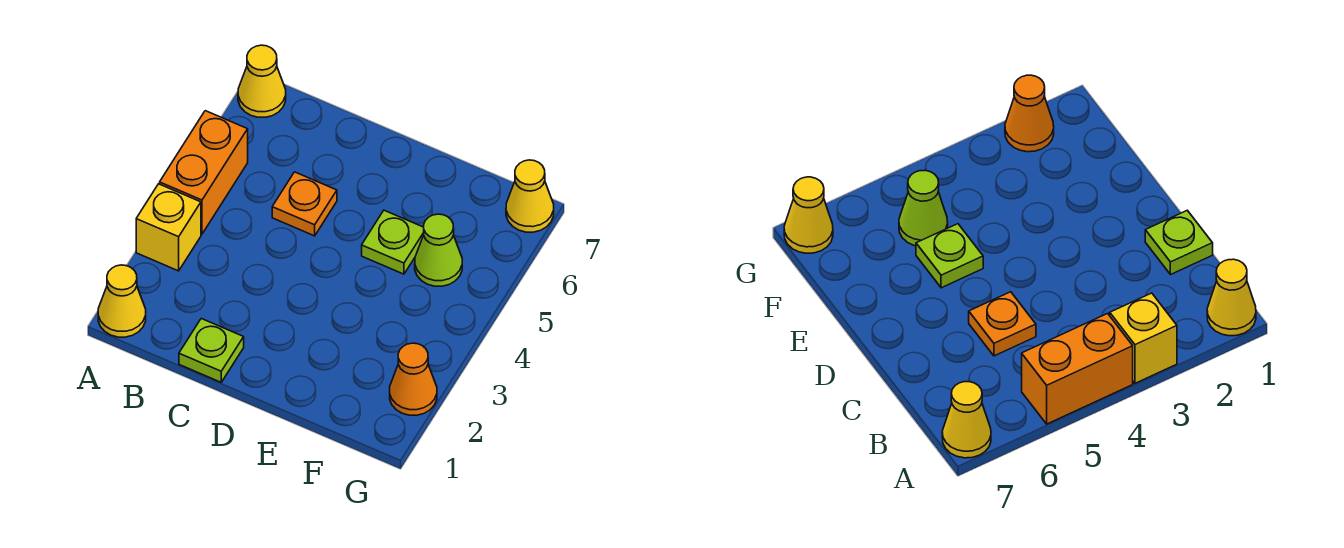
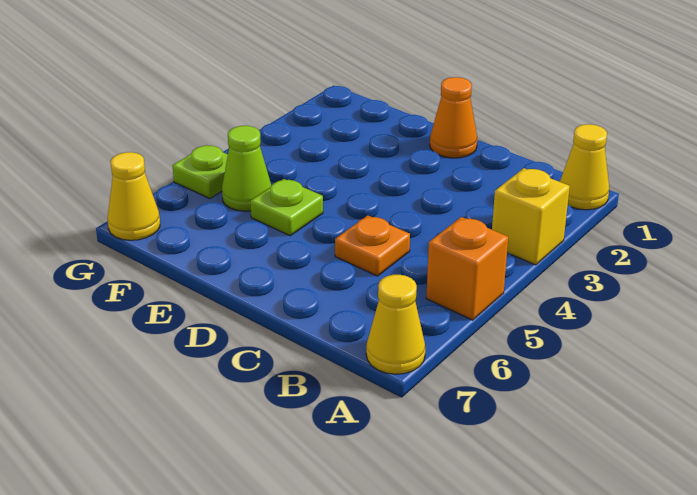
orange 1x2 brick [160,111,248,234] -> orange 1x1 brick [426,217,508,320]
lime 1x1 plate [179,319,244,382] -> lime 1x1 plate moved to [172,145,228,199]
orange 1x1 cone [390,343,437,415] -> orange 1x1 cone moved to [430,77,477,158]

